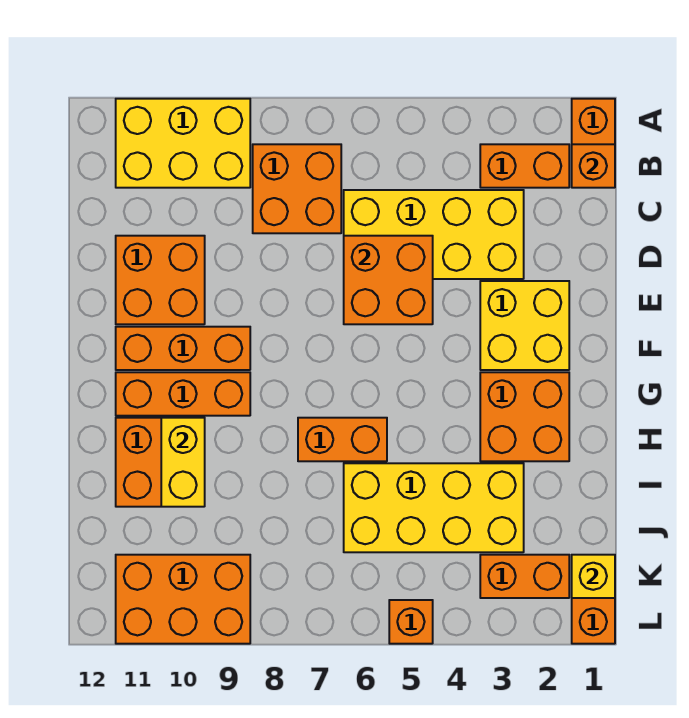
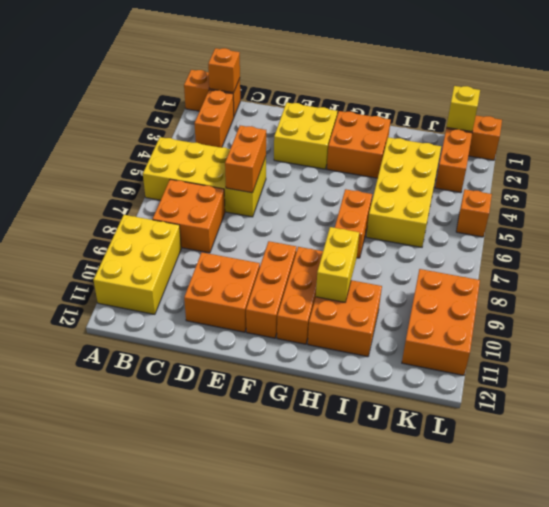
yellow 2x4 brick [344,190,524,279] -> yellow 2x4 brick turned to [143,137,266,217]
orange 2x2 brick [344,236,433,324] -> orange 1x2 brick [225,126,266,193]
yellow 1x2 brick [161,418,205,507] -> yellow 1x2 brick turned to [316,227,359,302]

